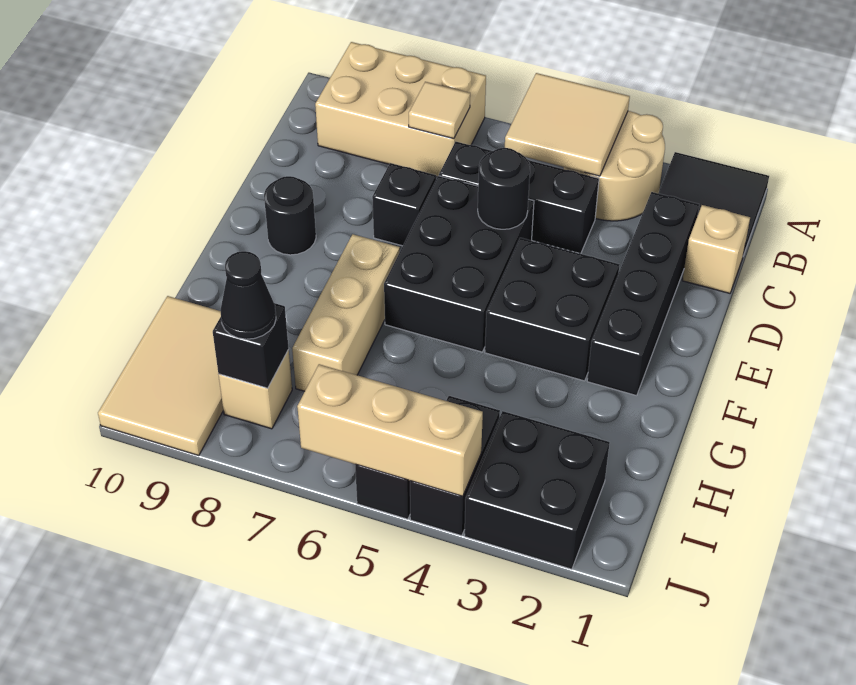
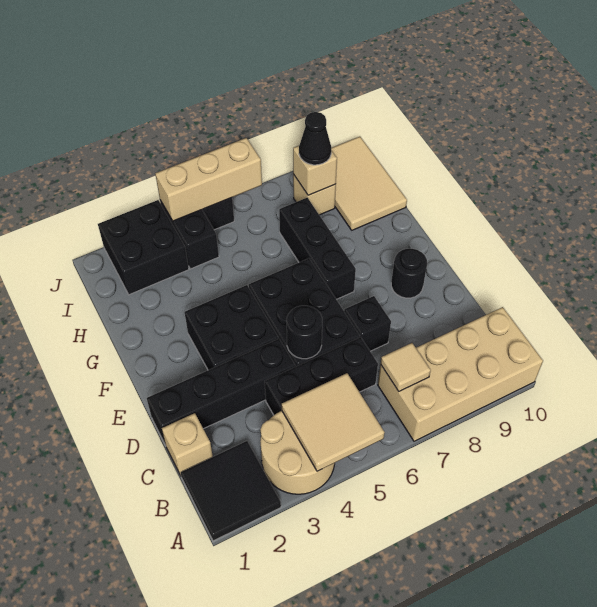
tan 2x3 brick [315,42,486,177] -> tan 2x4 brick [378,307,543,441]
black 1x4 brick [587,192,699,396] -> black 1x4 brick turned to [147,339,295,445]
tan 1x3 brick [292,234,400,391] -> black 1x3 brick [279,198,356,299]
black 1x1 brick [213,303,289,388] -> tan 1x1 brick [293,146,337,195]

